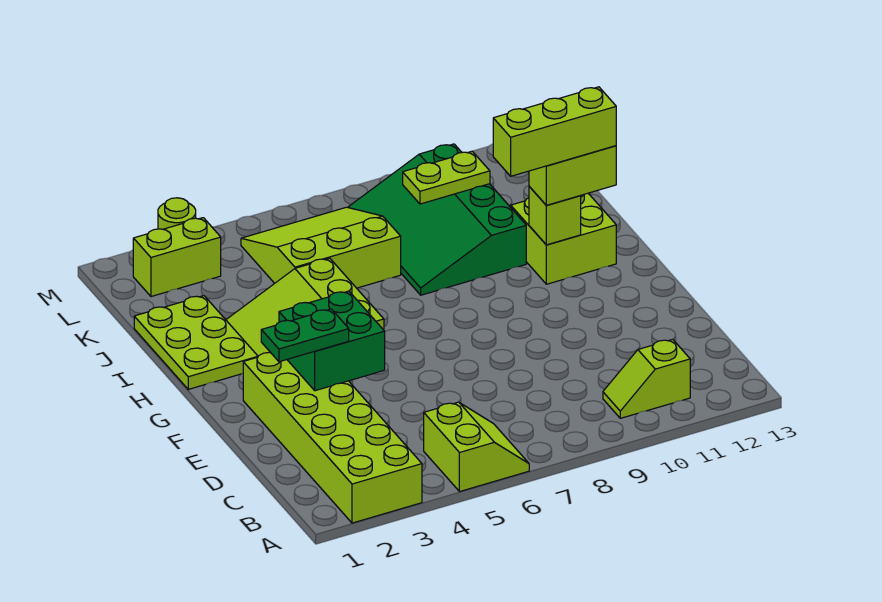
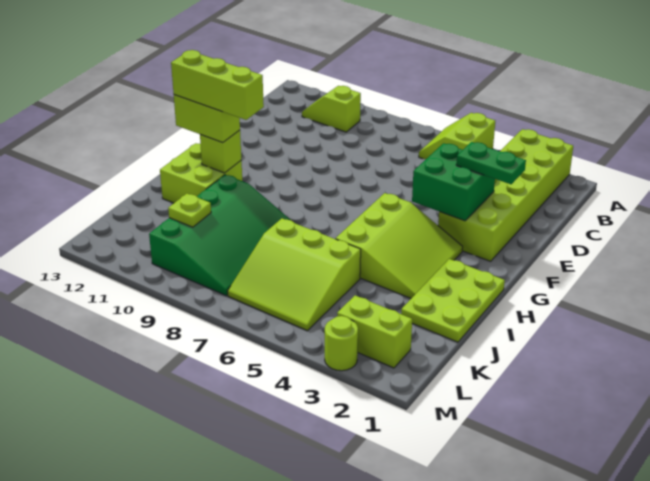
lime 1x2 slope [603,339,690,418] -> lime 1x2 slope turned to [302,86,361,132]
lime 1x2 plate [403,151,490,204] -> lime 1x1 plate [168,194,211,227]

